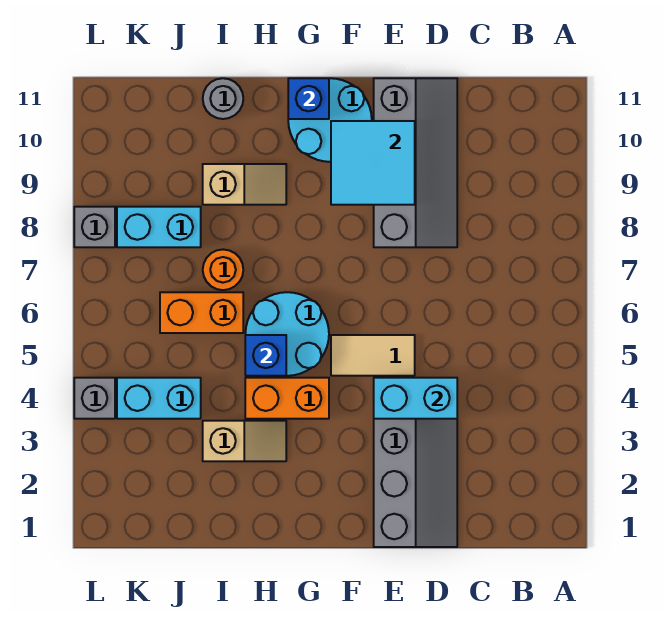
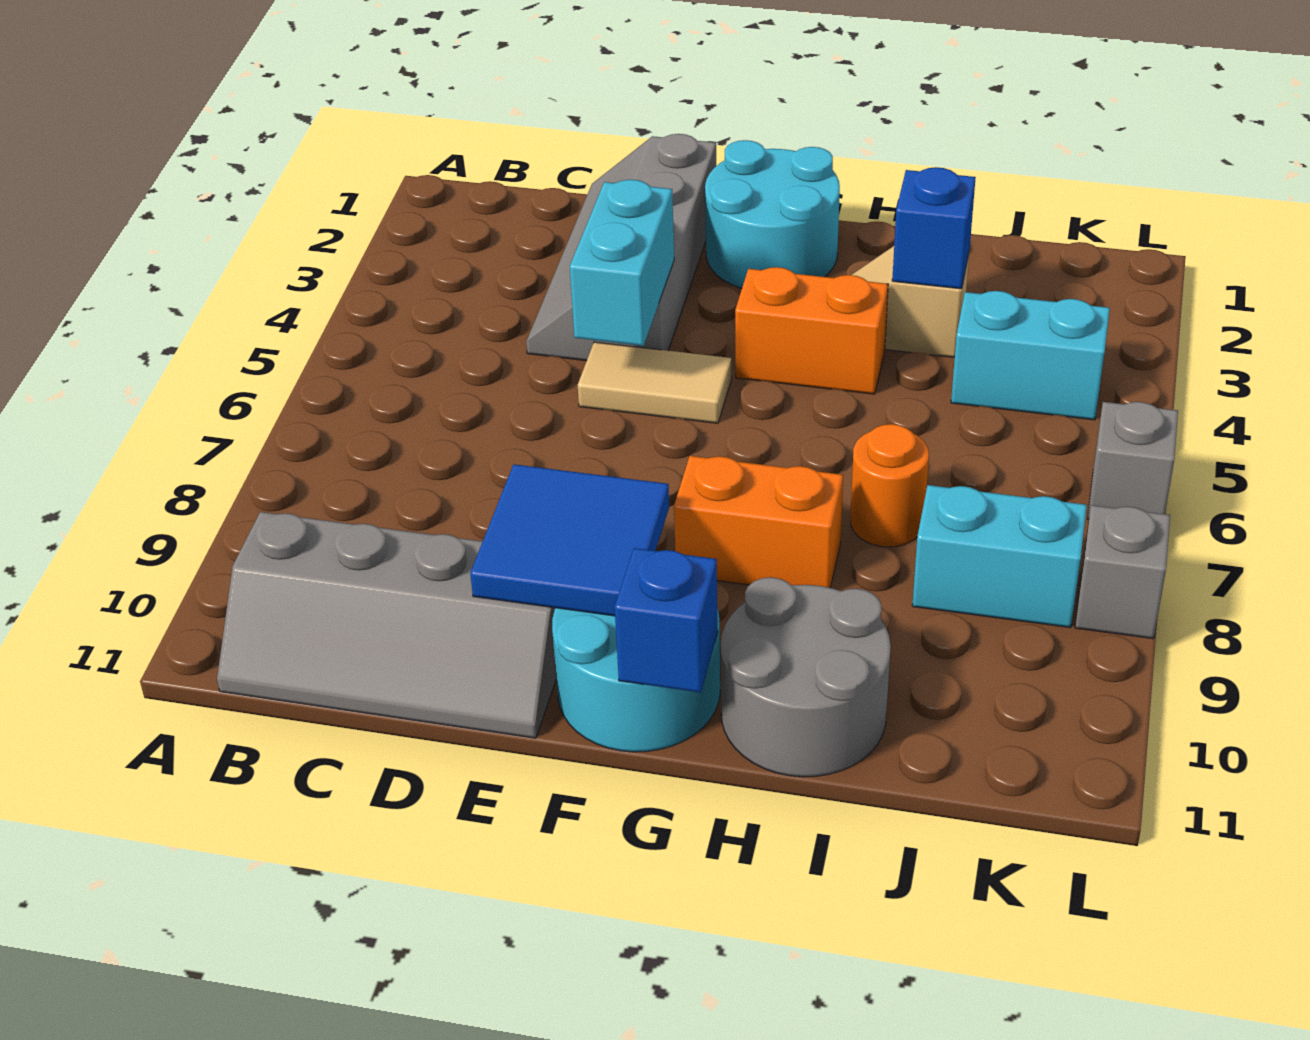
cyan 1x2 brick [374,378,457,419] -> cyan 1x2 brick turned to [570,180,674,346]
grey 2x4 slope [374,78,457,247] -> grey 2x4 slope turned to [217,512,556,738]
cyan 2x2 tile [331,121,415,205] -> blue 2x2 tile [470,464,669,616]
cyan 2x2 round brick [245,292,329,376] -> cyan 2x2 round brick moved to [705,140,840,288]
blue 1x1 brick [245,335,286,376] -> blue 1x1 brick moved to [892,167,976,289]
tan 1x2 slope [203,164,286,205] -> none
orange 1x2 brick [160,292,243,333] -> orange 1x2 brick moved to [674,456,843,588]
grey 1x1 round brick [203,78,243,119] -> grey 2x2 round brick [720,577,891,777]
grey 1x1 brick [74,378,115,419] -> grey 1x1 brick moved to [1088,402,1178,519]

